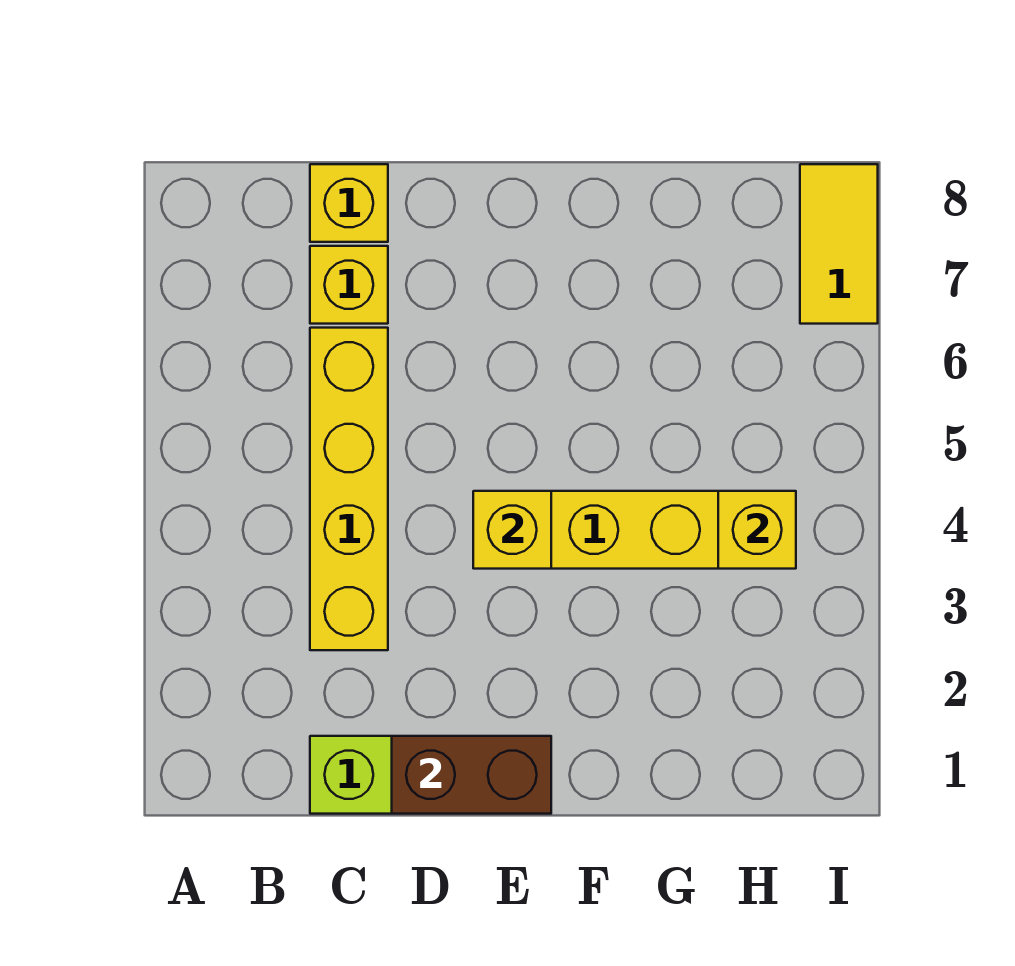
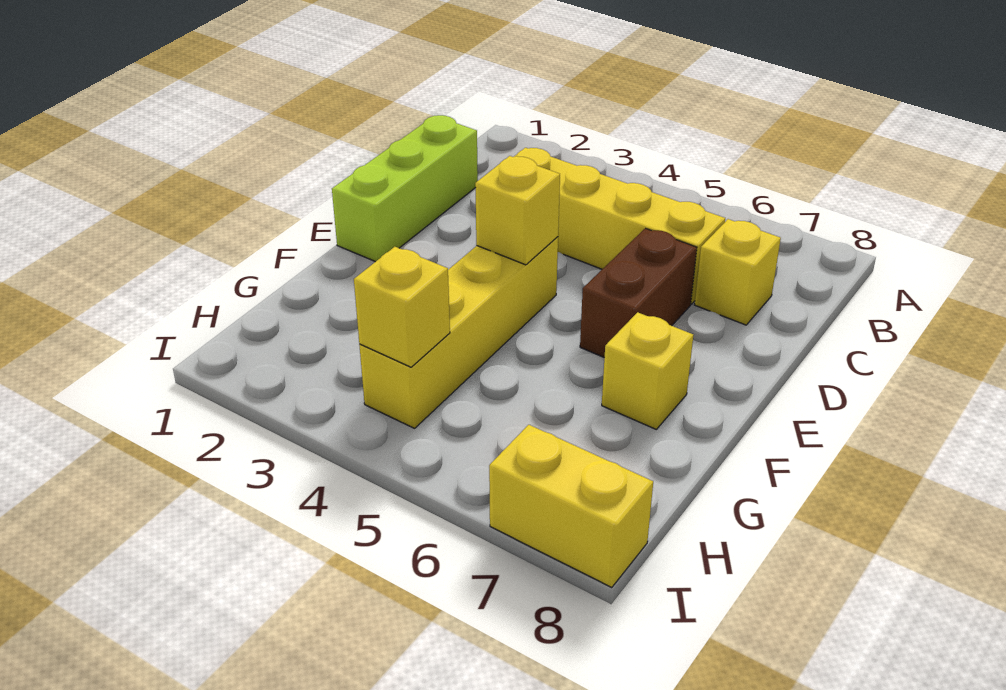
yellow 1x1 brick [310,164,388,242] -> yellow 1x1 brick moved to [602,312,693,429]
brown 1x2 brick [392,736,551,814] -> brown 1x2 brick moved to [580,228,697,358]
yellow 1x2 tile [800,164,878,324] -> yellow 1x2 brick [489,425,653,588]

